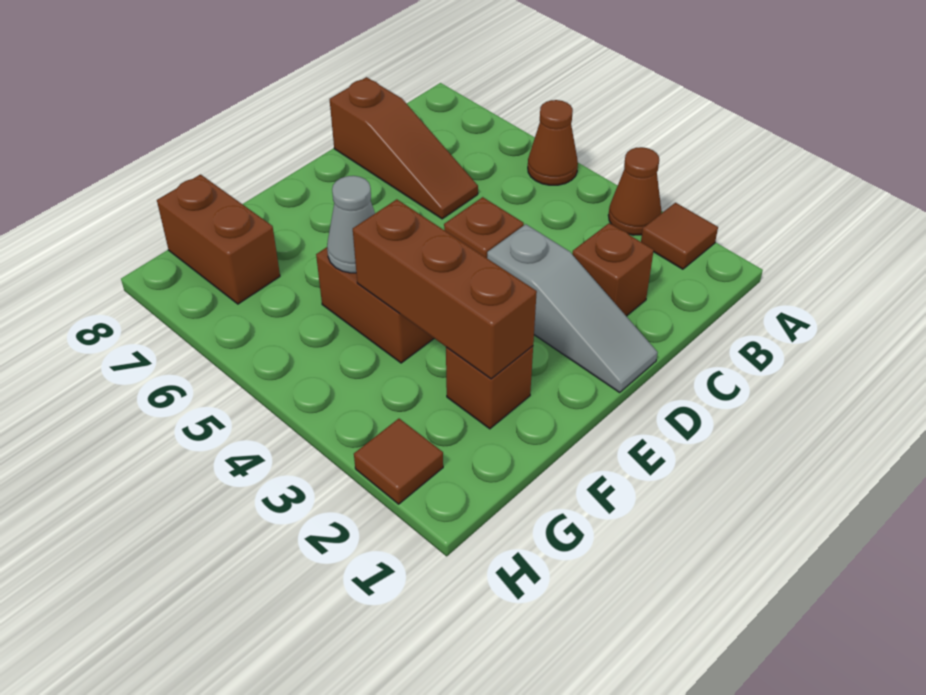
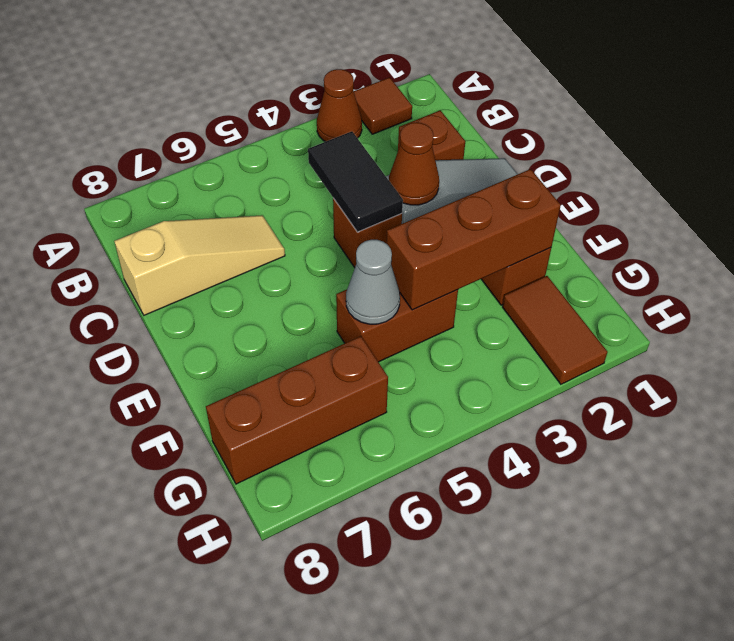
brown 1x1 cone [528,100,578,185] -> brown 1x1 cone moved to [389,123,439,205]
none -> black 1x2 tile [308,131,403,232]
brown 1x3 slope [330,77,478,219] -> tan 1x3 slope [114,215,285,315]
brown 1x2 brick [157,175,280,304] -> brown 1x3 brick [206,336,388,484]
brown 1x1 tile [354,419,443,504] -> brown 1x2 tile [503,276,607,384]

